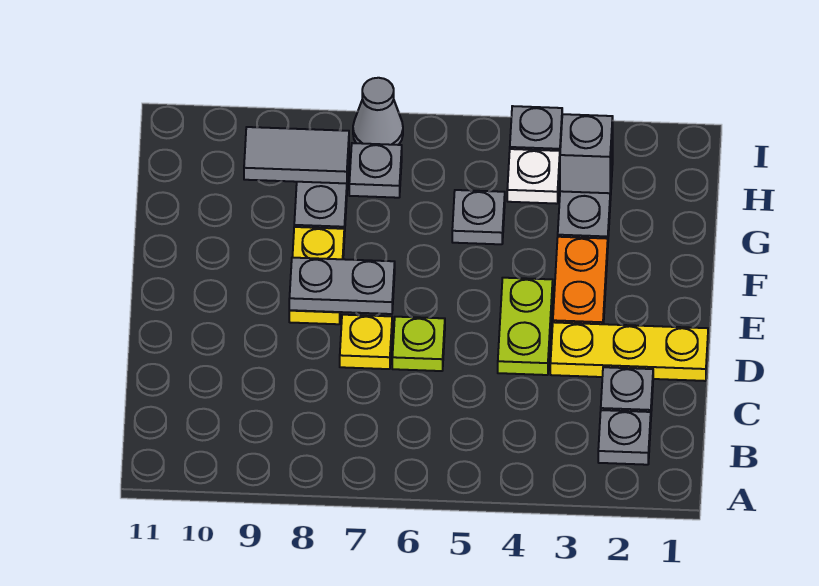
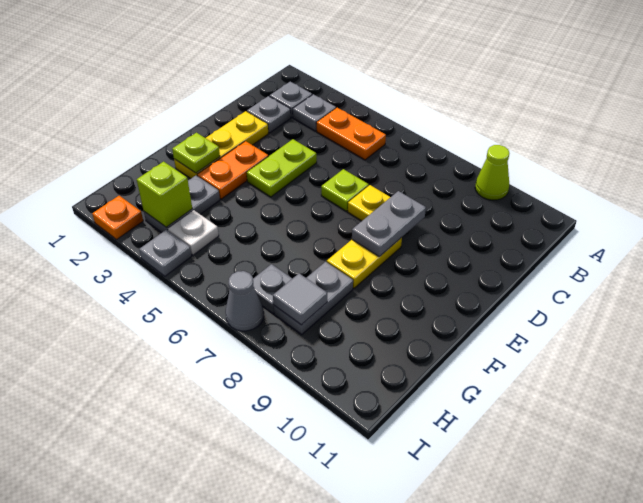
none -> lime 1x1 cone [475,145,509,200]
none -> orange 1x2 plate [316,108,386,160]
yellow 1x3 plate [550,322,708,381] -> yellow 1x3 plate turned to [174,111,268,179]
grey 1x2 plate [289,258,395,314] -> grey 1x2 plate turned to [352,191,426,257]
none -> lime 1x1 plate [172,133,220,173]
grey 1x1 plate [452,190,505,244] -> grey 1x1 plate moved to [293,94,336,131]
grey 1x1 brick [560,114,613,193] -> lime 1x1 brick [137,162,192,227]
grey 1x2 tile [244,127,349,183] -> grey 1x1 tile [273,273,327,325]
none -> orange 1x1 plate [92,196,143,239]

